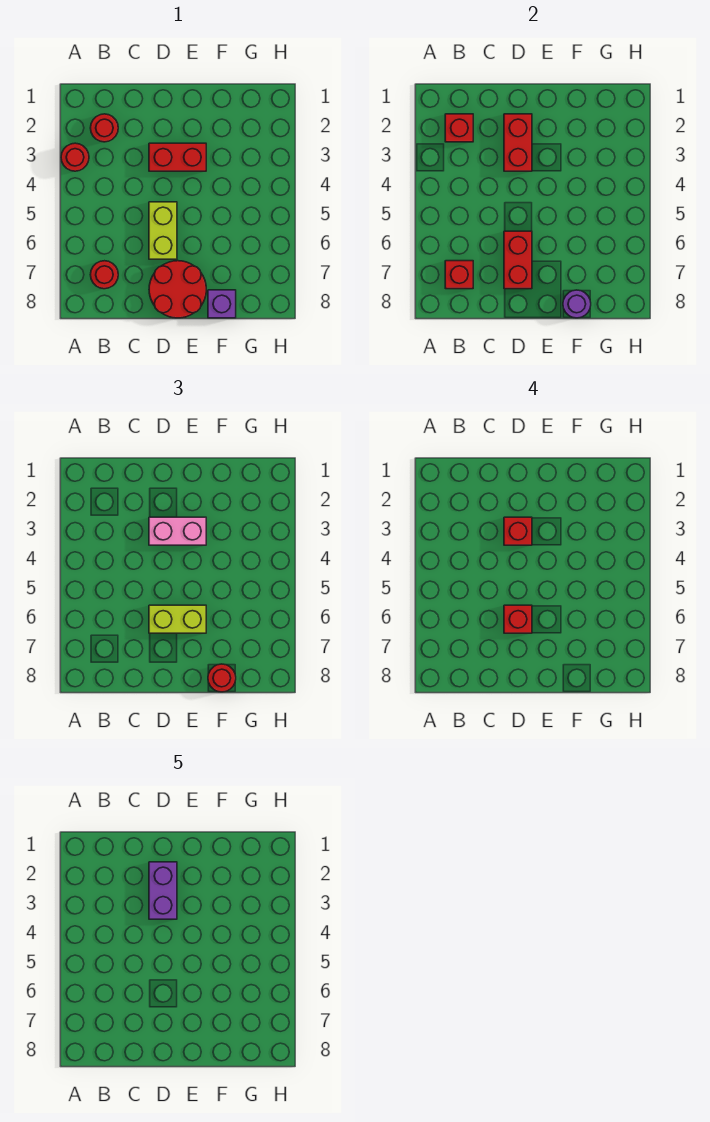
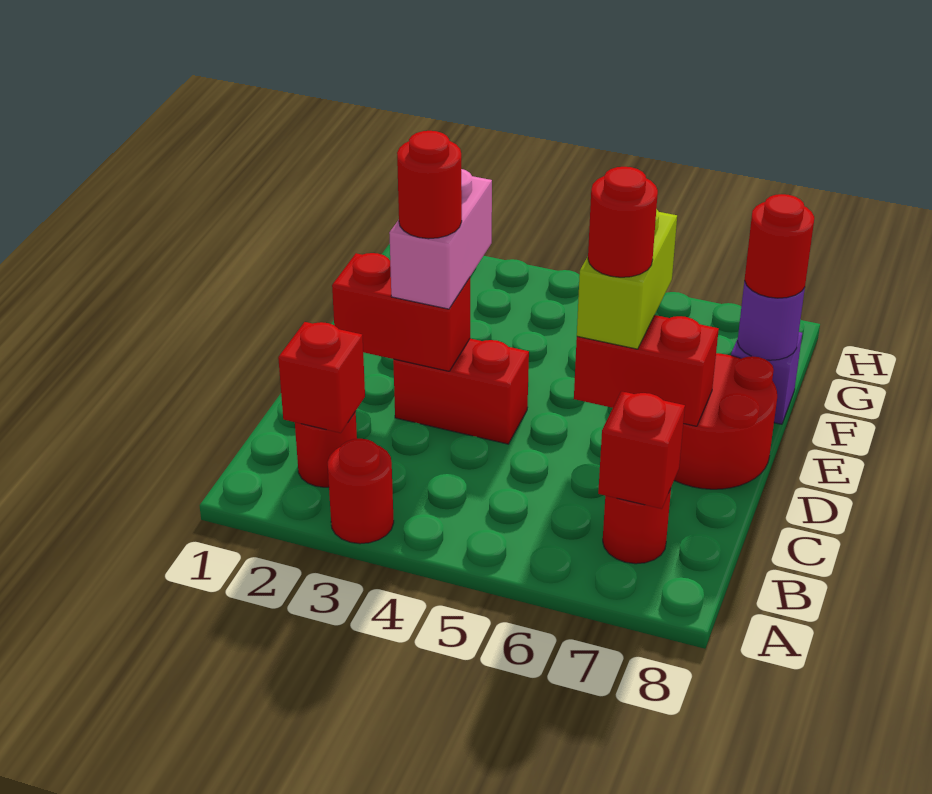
purple 1x2 brick [149,862,177,919] -> none
red 1x2 brick [149,143,206,171] -> red 1x2 brick turned to [393,339,529,444]
red 1x1 brick [504,517,532,545] -> red 1x1 round brick [397,131,462,239]
lime 1x2 brick [149,202,177,259] -> none
red 1x1 brick [504,605,532,633] -> red 1x1 round brick [588,167,658,277]

